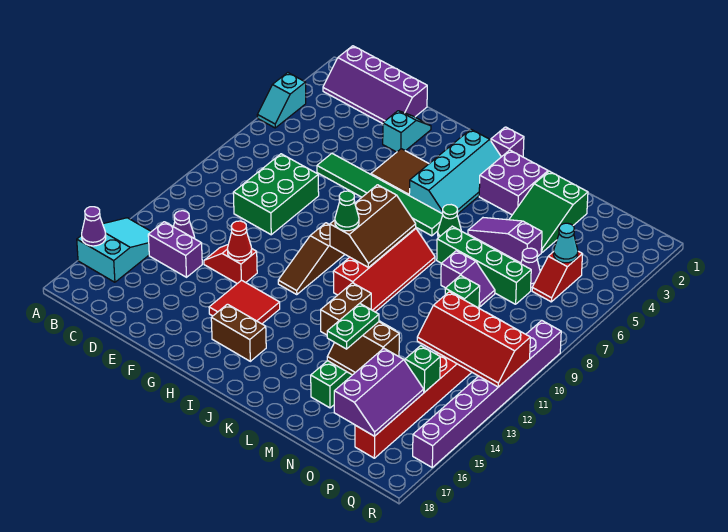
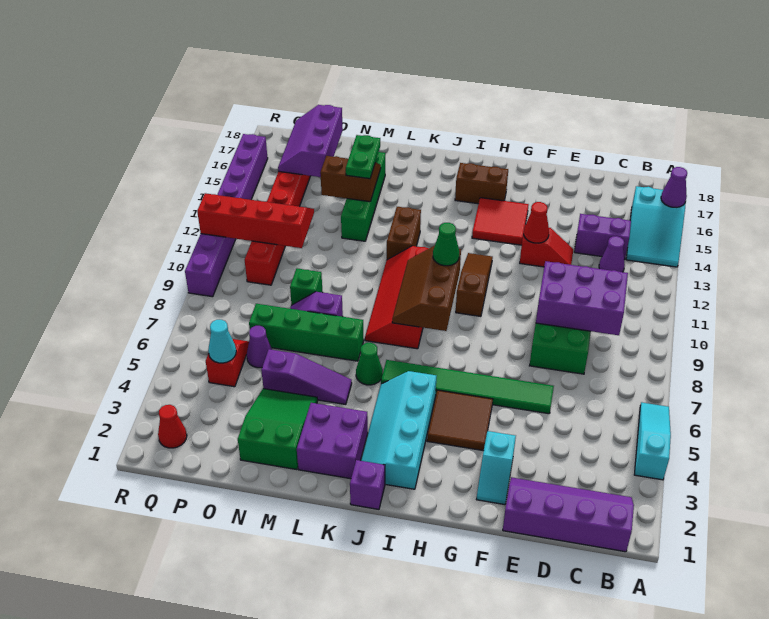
cyan 1x2 slope [257,73,306,128] -> cyan 1x3 slope [634,402,671,480]
none -> purple 2x3 brick [536,261,628,335]
green 1x1 brick [405,346,440,392] -> none
none -> red 1x1 cone [158,405,187,448]

